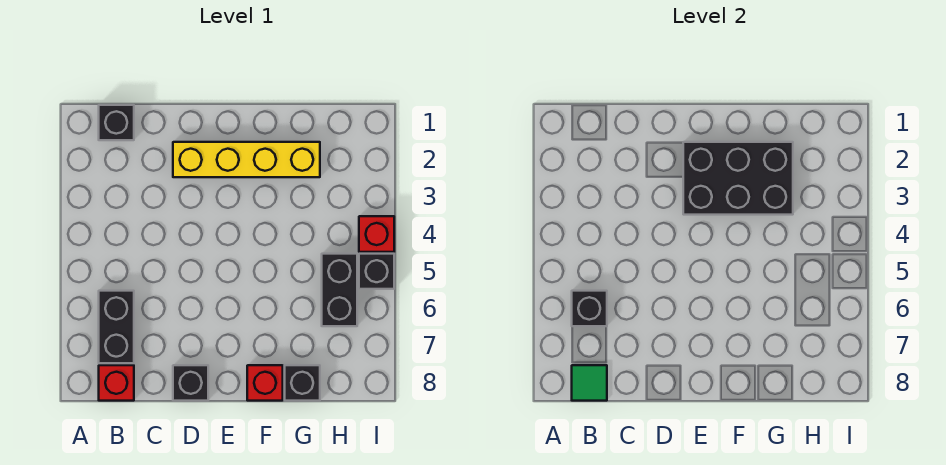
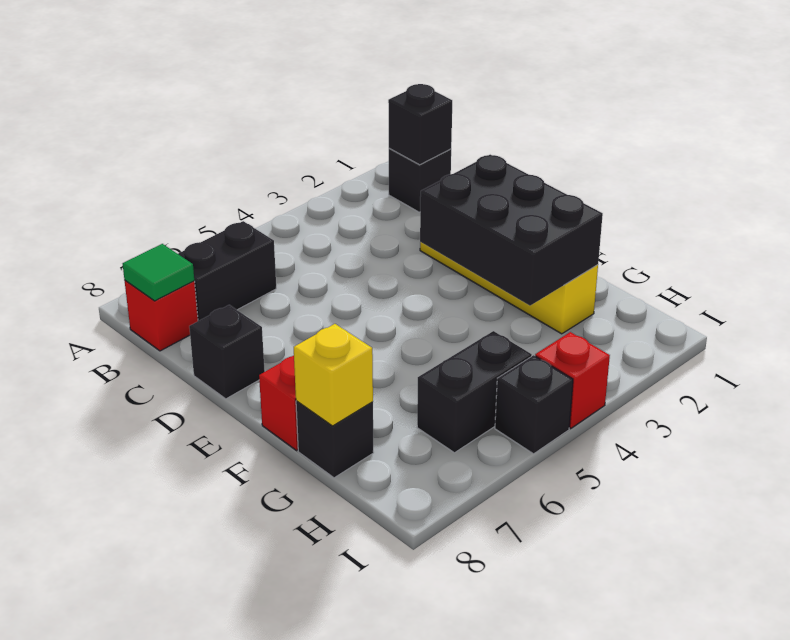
black 1x1 brick [572,291,607,326] -> black 1x1 brick moved to [388,84,452,165]
none -> yellow 1x1 brick [294,324,373,426]

